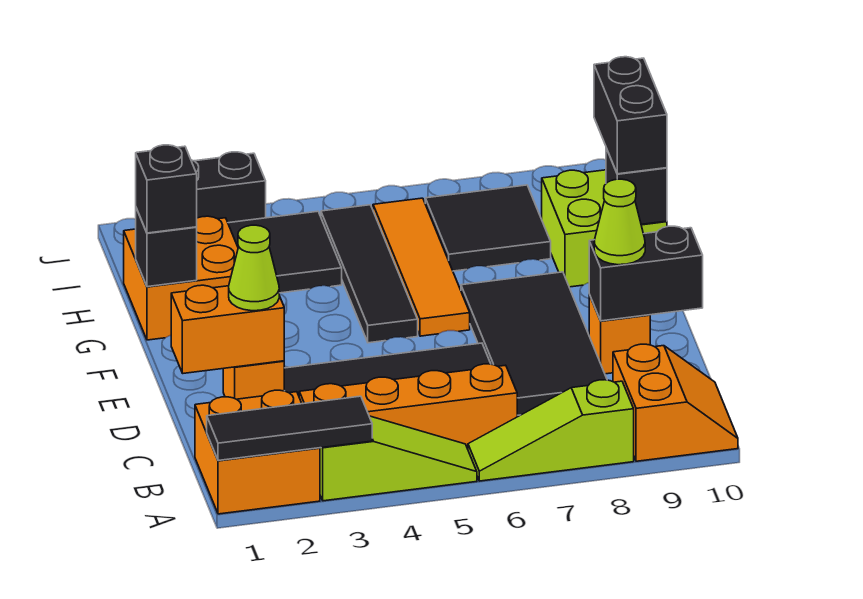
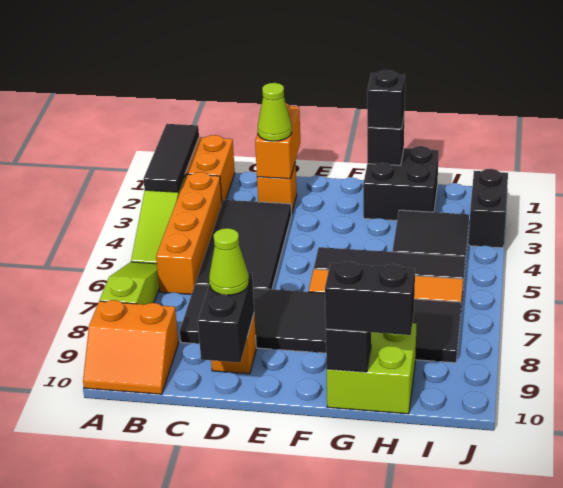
orange 2x2 brick [124,216,238,340] -> black 2x2 brick [363,146,439,220]

